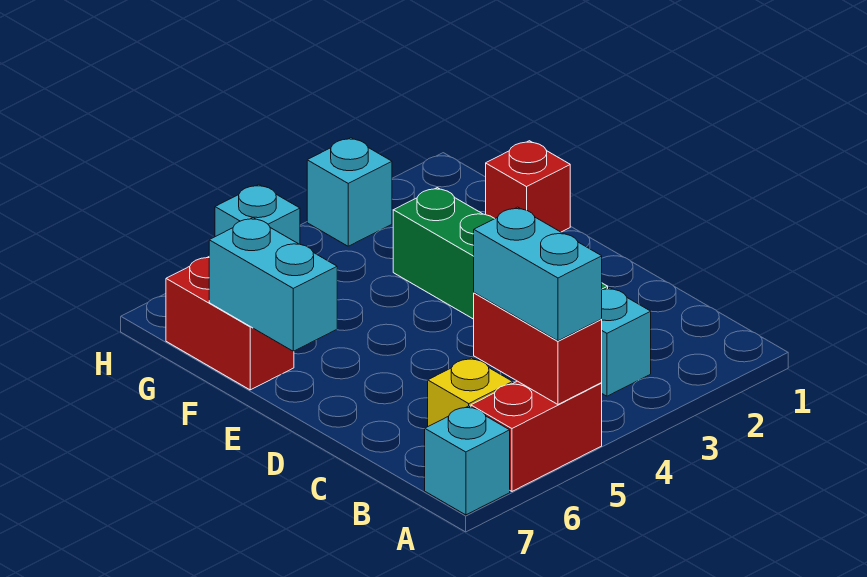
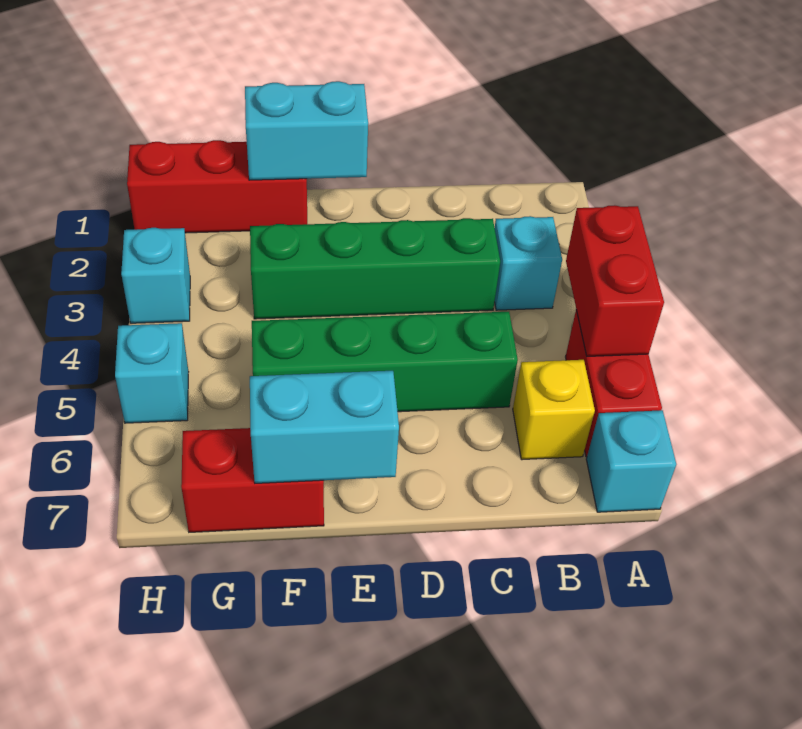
red 1x2 brick [474,293,602,404] -> red 1x2 brick turned to [566,205,664,356]
cyan 1x2 brick [474,207,602,341] -> cyan 1x2 brick moved to [245,81,368,180]
none -> green 1x4 brick [252,312,518,412]
red 1x1 brick [486,141,570,232] -> red 1x3 brick [127,140,307,233]

